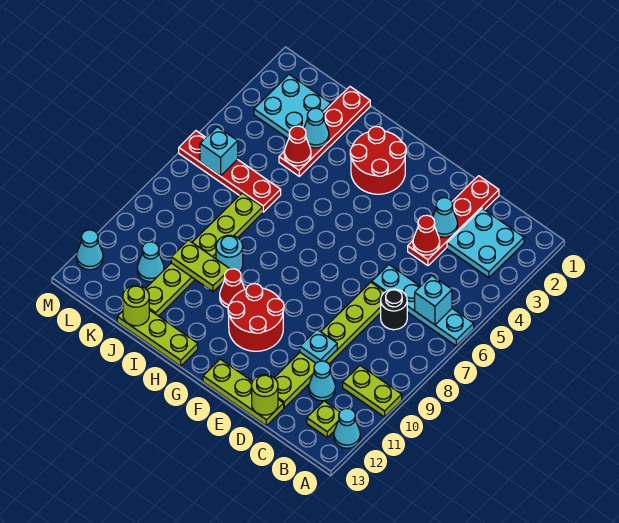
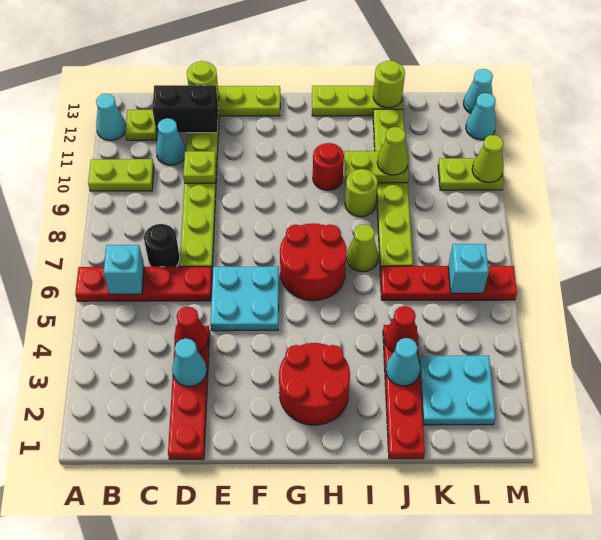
cyan 1x4 plate [372,265,474,346] -> red 1x4 plate [75,267,212,301]
cyan 2x2 plate [447,208,524,278] -> cyan 2x2 plate moved to [211,266,279,331]
none -> black 1x2 brick [152,85,218,133]
cyan 1x1 plate [300,330,337,363] -> lime 1x1 plate [183,151,216,183]
red 2x2 round brick [228,284,284,351] -> red 2x2 round brick moved to [280,223,347,301]
red 1x1 cone [220,269,245,308] -> red 1x1 round brick [313,143,344,190]
none -> lime 1x1 cone [347,224,378,272]
cyan 1x1 round brick [216,235,243,272] -> lime 1x1 round brick [345,169,378,217]
none -> lime 1x1 cone [377,127,408,175]
cyan 1x1 cone [137,242,164,282] -> cyan 1x1 cone moved to [463,69,493,113]
none -> lime 1x2 plate [438,158,504,190]
none -> lime 1x1 cone [472,135,504,183]

